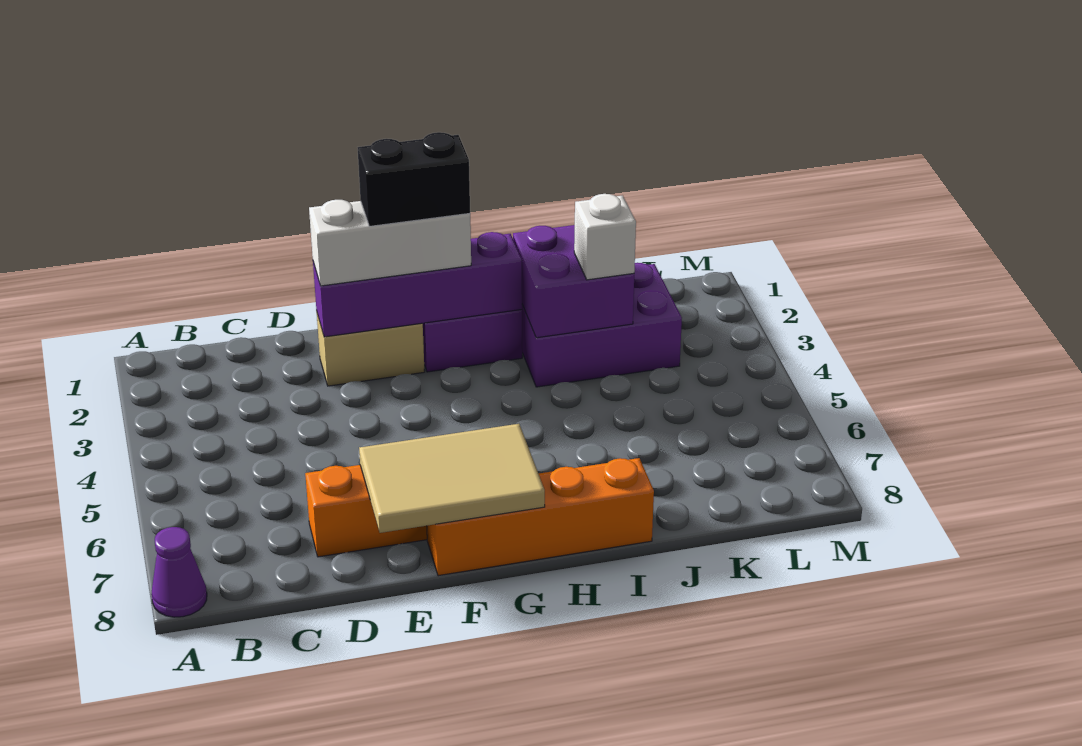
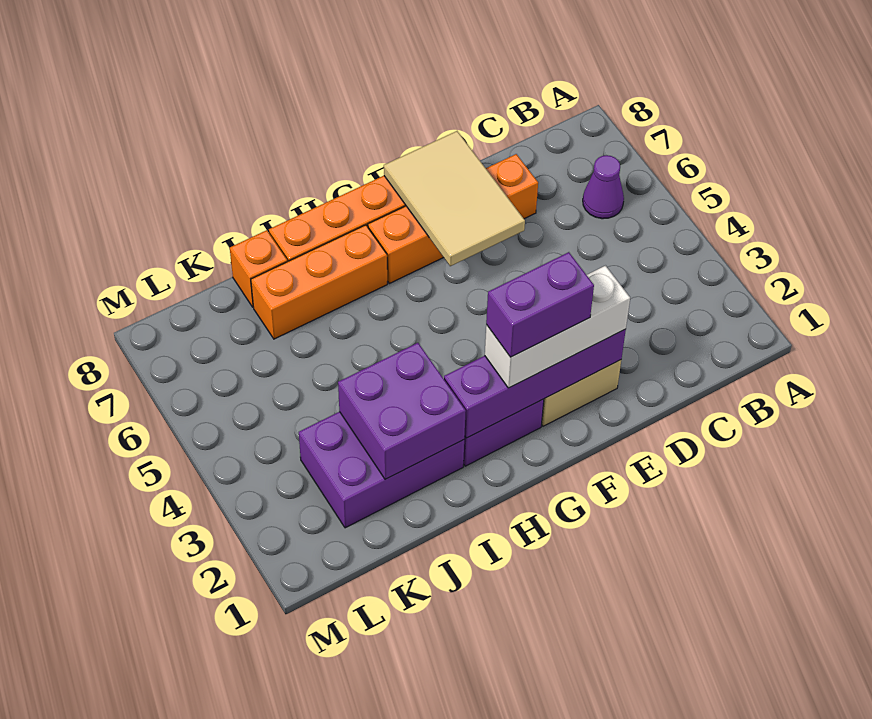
purple 1x1 cone [151,527,207,617] -> purple 1x1 cone moved to [583,155,624,219]
tan 2x3 tile [359,424,545,533] -> tan 2x3 tile turned to [384,131,525,266]
black 1x2 brick [358,132,470,226] -> purple 1x2 brick [486,252,594,357]
none -> orange 1x3 brick [251,225,387,339]
white 1x1 brick [574,194,636,280] -> none
none -> orange 1x1 brick [230,230,287,307]

